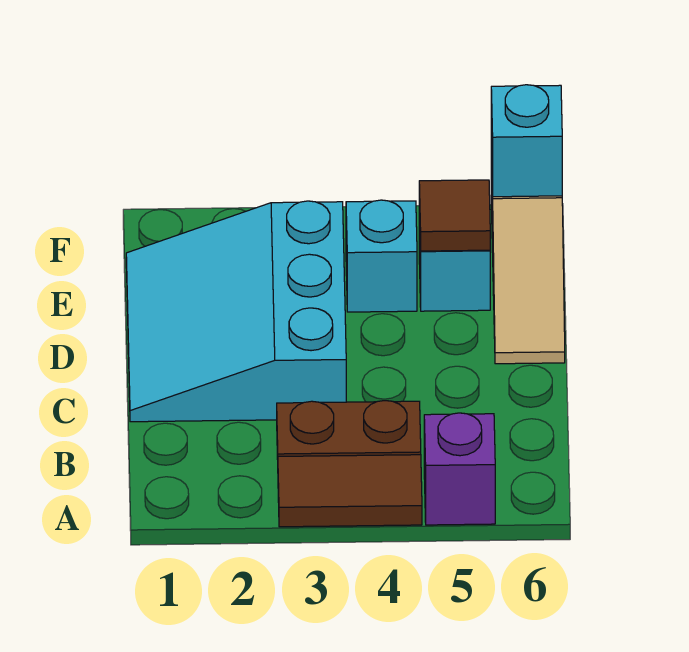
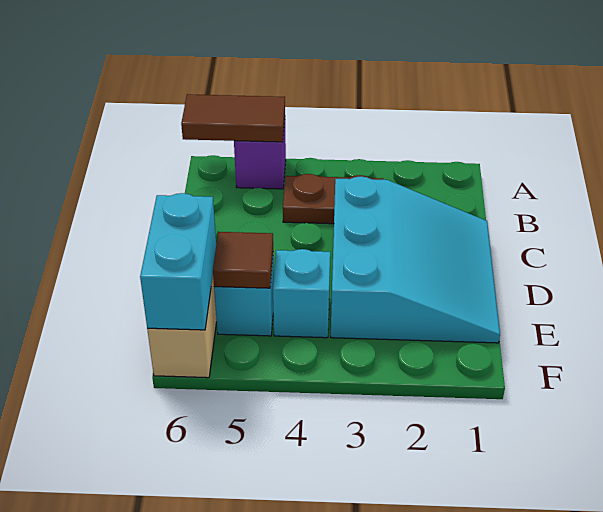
brown 1x2 tile [278,455,422,527] -> brown 1x2 tile moved to [181,94,285,142]
cyan 1x1 brick [491,85,562,197] -> cyan 1x2 brick [140,193,216,330]

